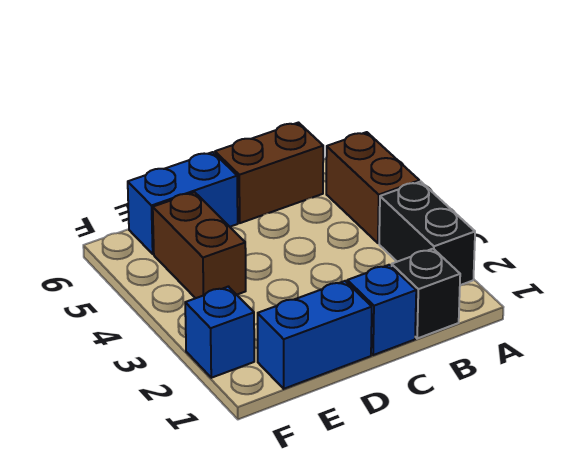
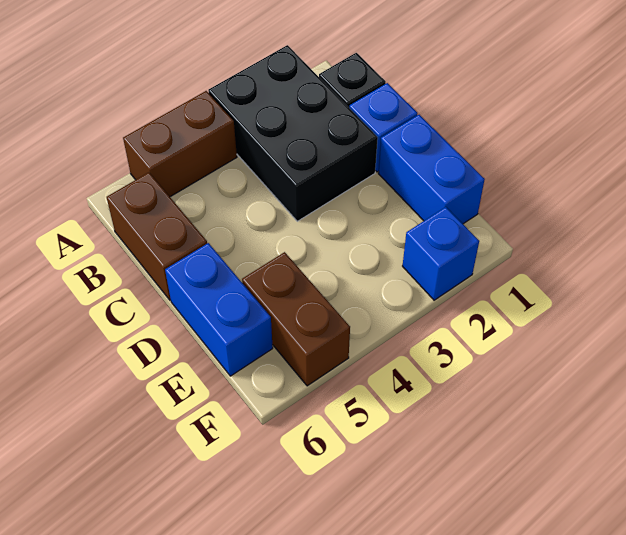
black 1x2 brick [379,182,475,285] -> black 2x3 brick [208,45,378,221]
brown 1x2 brick [153,192,246,298] -> brown 1x2 brick turned to [242,252,350,386]

